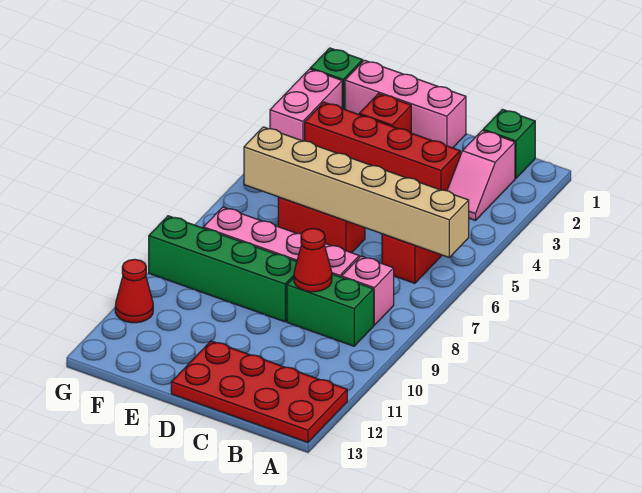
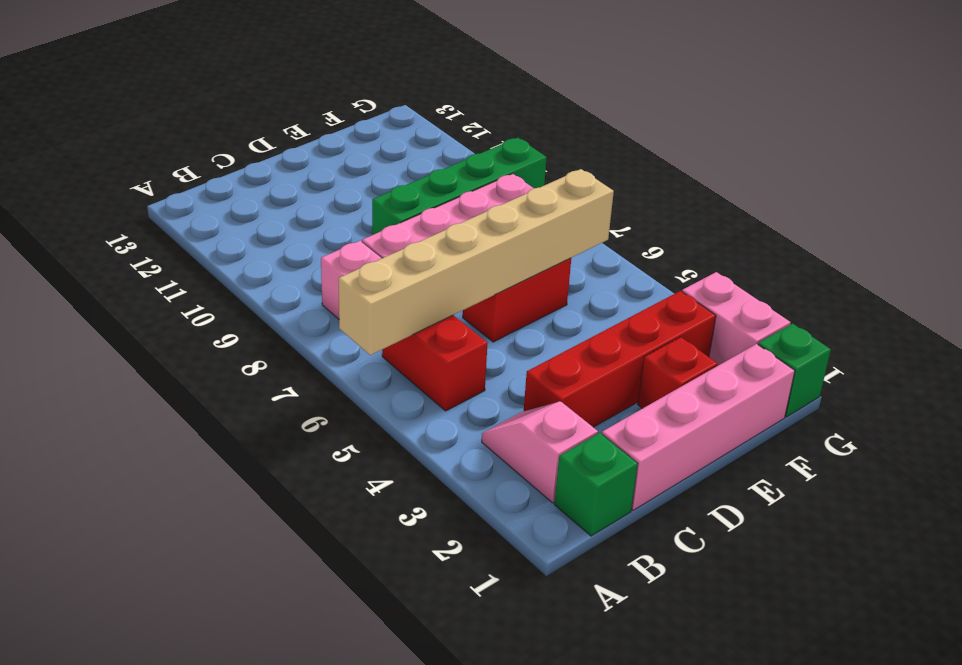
red 2x4 plate [171,341,347,443] -> none
green 1x2 brick [287,274,374,346] -> none
red 1x1 cone [294,229,332,292] -> none
pink 1x3 brick [345,60,466,148] -> pink 1x4 brick [602,344,795,510]
red 1x1 cone [115,259,153,323] -> none

